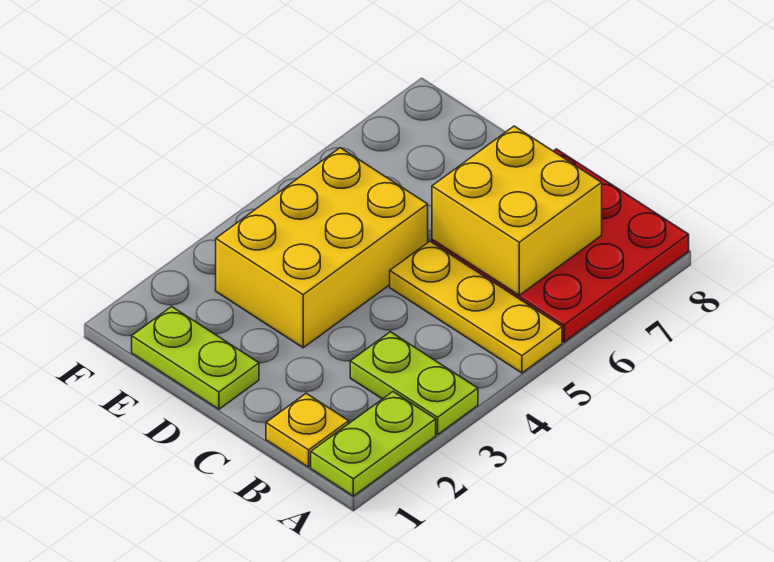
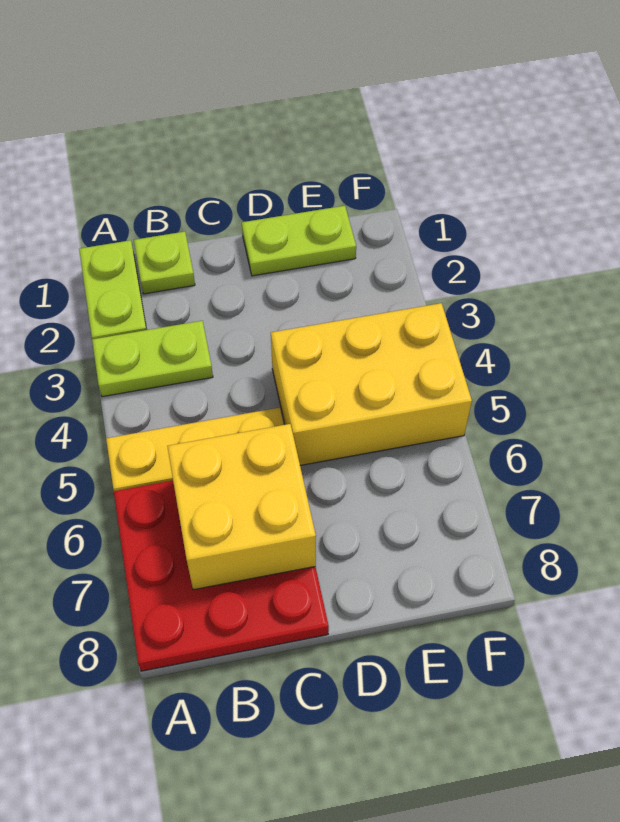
yellow 1x1 plate [266,393,349,467] -> lime 1x1 plate [134,232,195,294]
yellow 2x3 brick [216,148,428,348] -> yellow 2x3 brick turned to [271,303,472,465]

